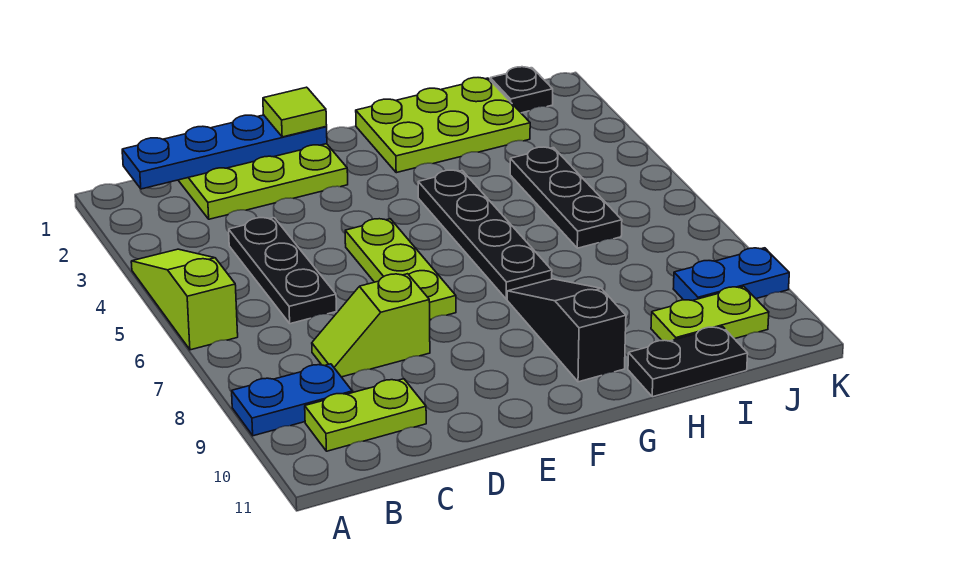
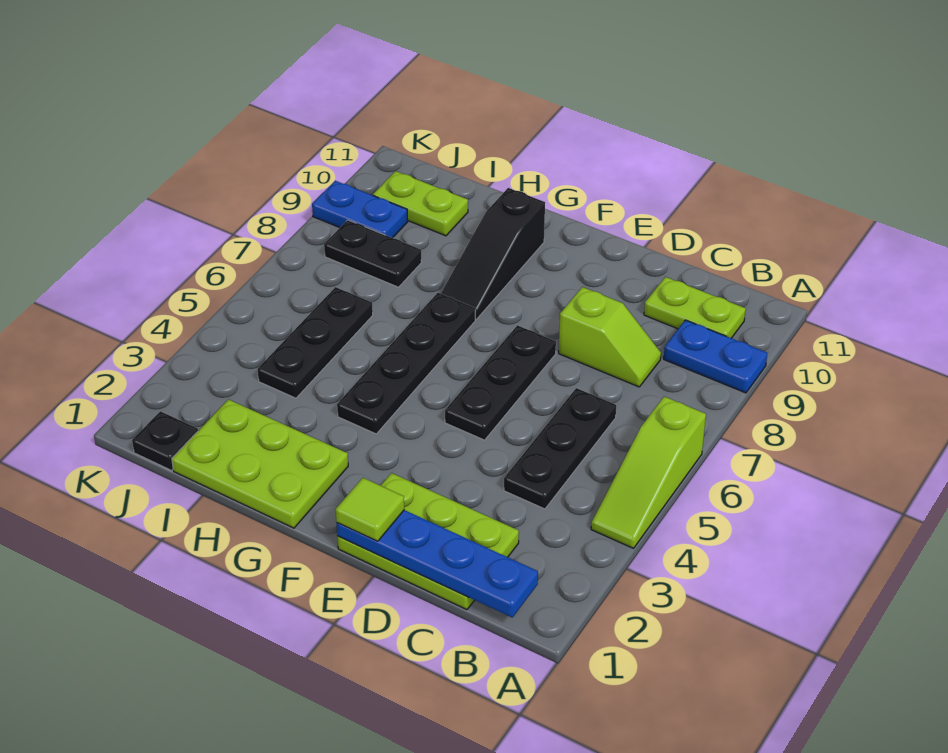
lime 1x3 plate [345,219,456,320] -> black 1x3 plate [445,325,556,440]
black 1x2 plate [628,327,748,397] -> black 1x2 plate moved to [324,220,422,287]

